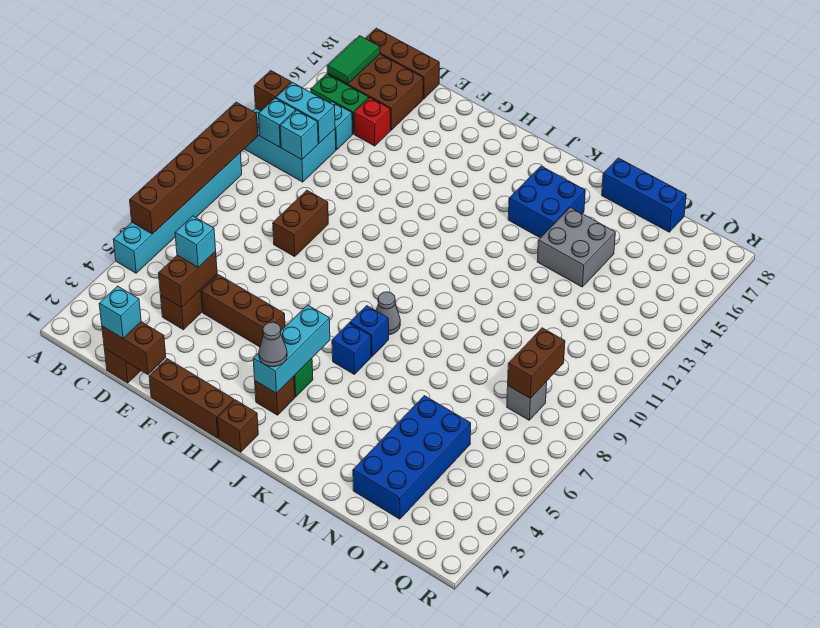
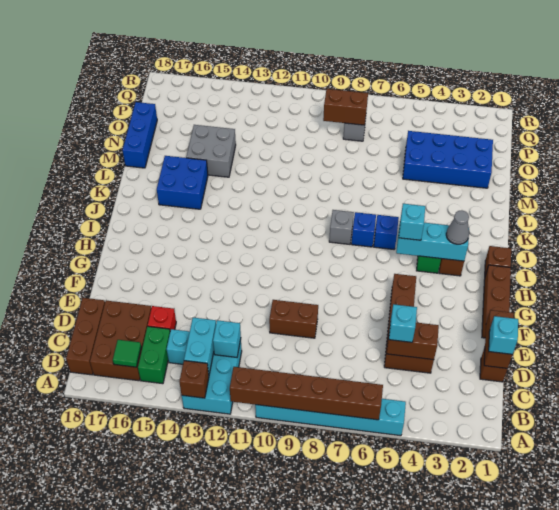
cyan 1x1 brick [259,98,296,147] -> cyan 1x1 brick moved to [399,204,425,240]
green 1x2 tile [327,36,380,84] -> green 1x1 tile [113,340,141,367]
grey 1x1 cone [376,292,400,335] -> grey 1x1 brick [329,210,354,244]

